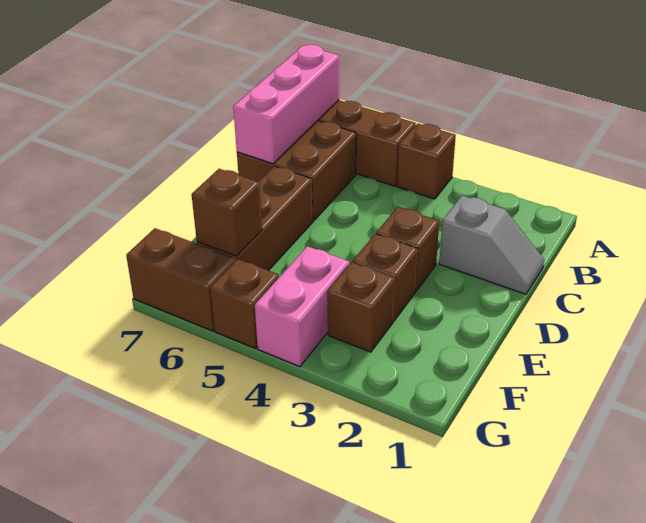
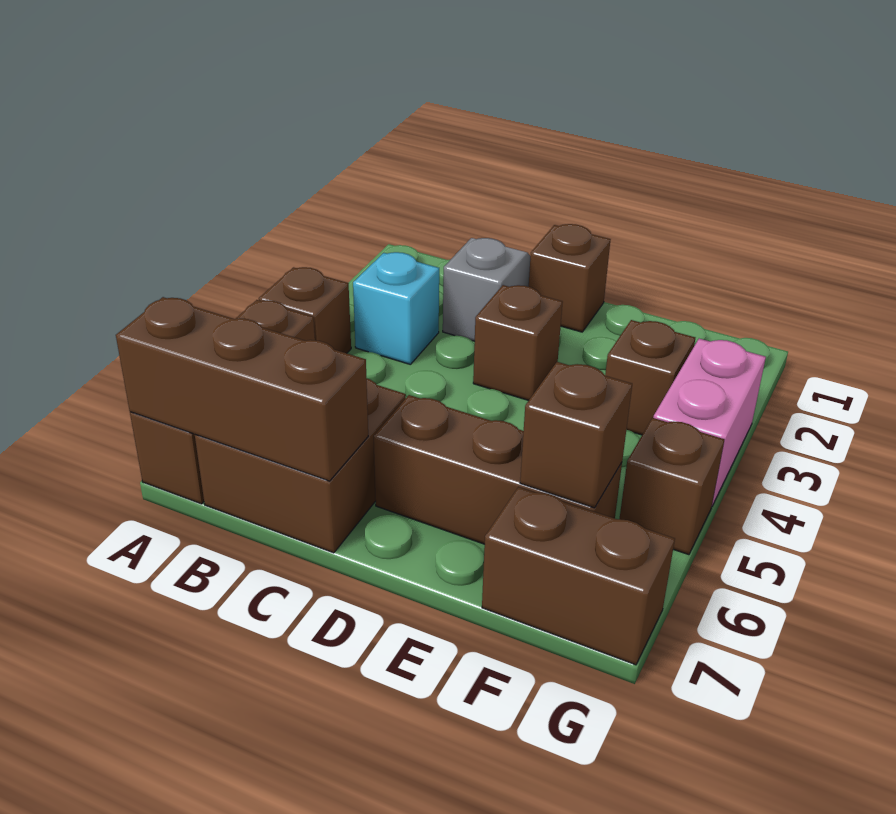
pink 1x3 brick [233,45,339,164] -> brown 1x3 brick [116,297,368,481]
none -> cyan 1x1 brick [353,252,439,364]
brown 1x1 brick [353,234,418,321] -> brown 1x1 brick moved to [529,224,611,332]
pink 1x2 brick [255,246,349,367] -> pink 1x2 brick turned to [653,339,766,506]
brown 1x2 brick [126,228,236,331] -> brown 1x2 brick turned to [482,487,675,665]

